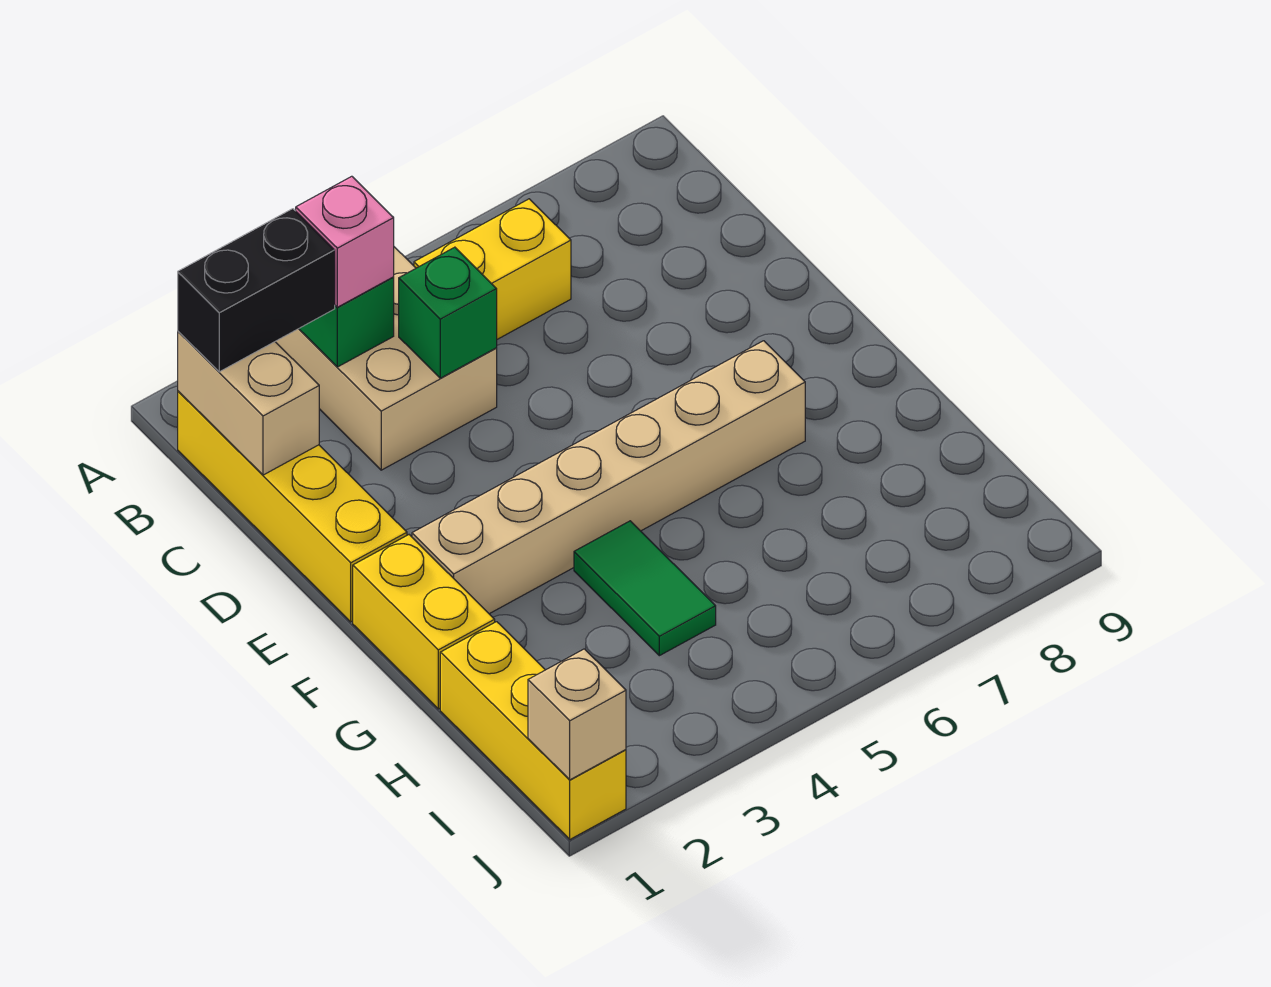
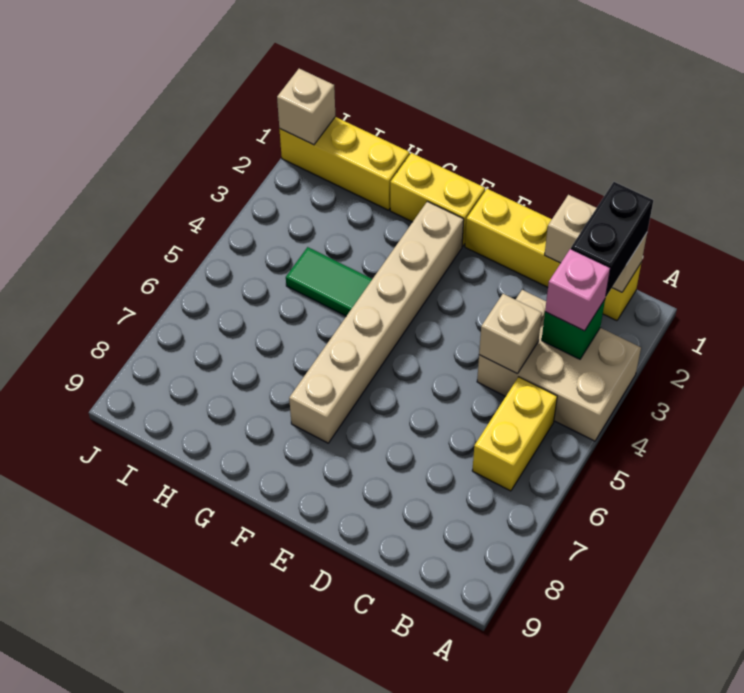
green 1x1 brick [399,247,497,378] -> tan 1x1 brick [479,294,542,374]

